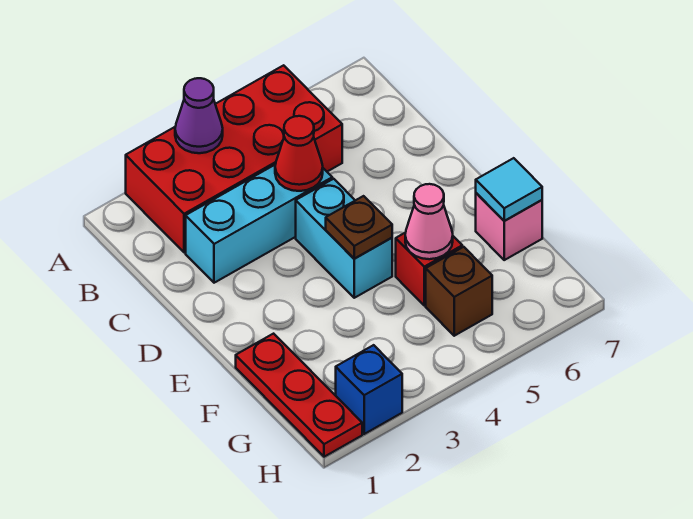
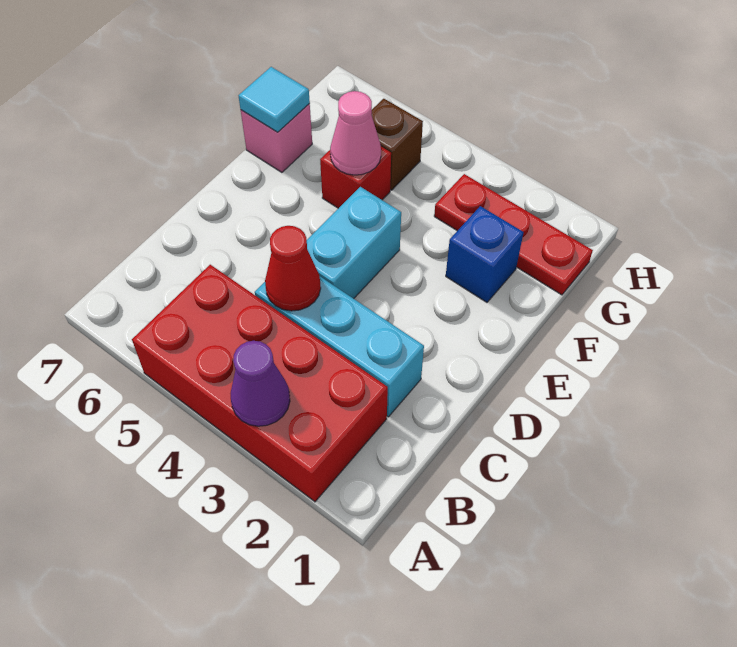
brown 1x1 plate [326,196,392,259] -> none
red 1x3 plate [236,334,362,457] -> red 1x3 plate turned to [434,174,593,295]
blue 1x1 brick [336,345,402,434] -> blue 1x1 brick moved to [446,206,524,302]

